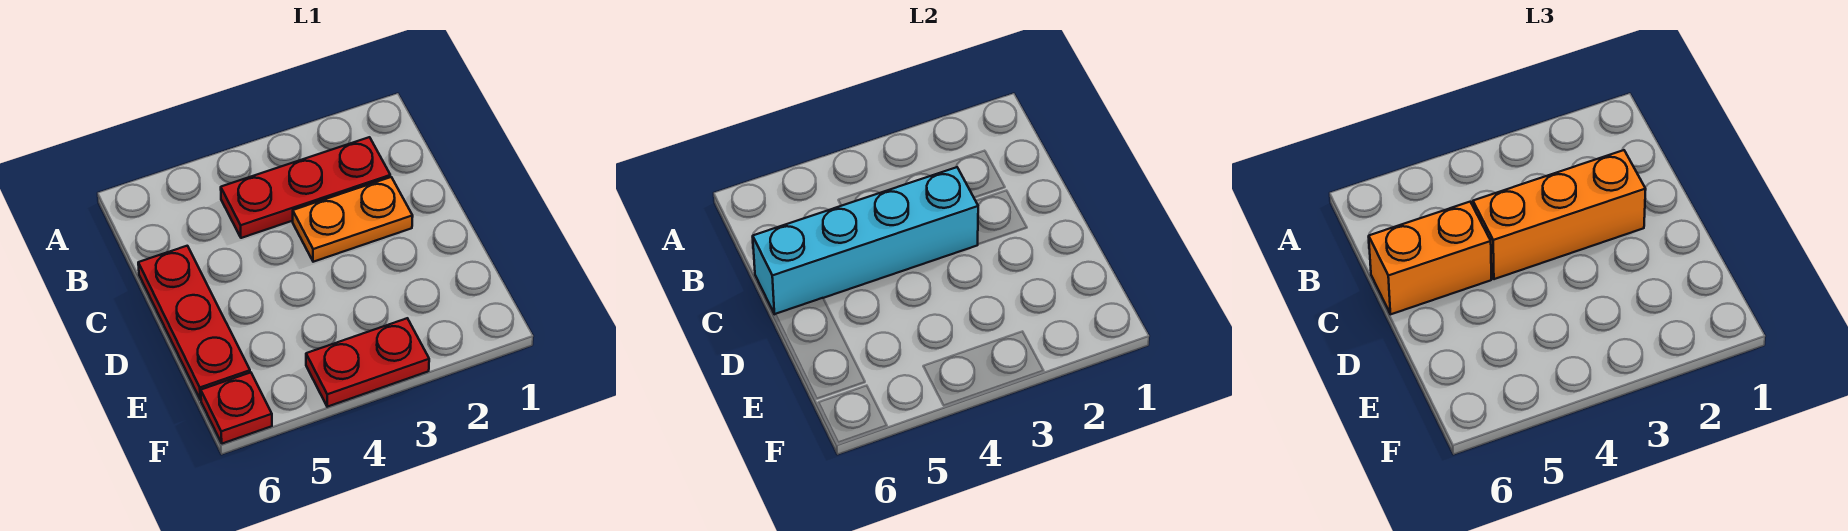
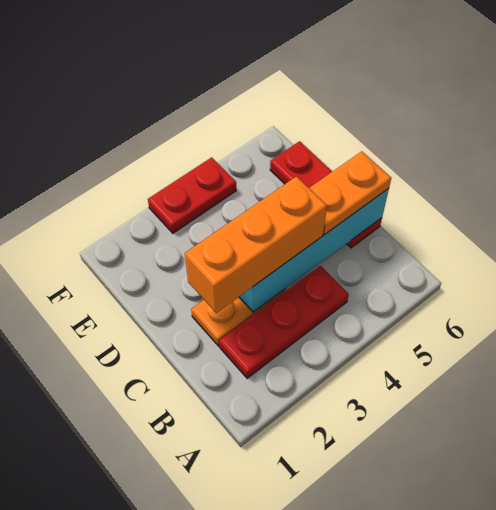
orange 1x2 brick [1369,202,1491,314] -> orange 1x2 plate [309,151,391,235]
red 1x1 plate [201,373,272,444] -> none

